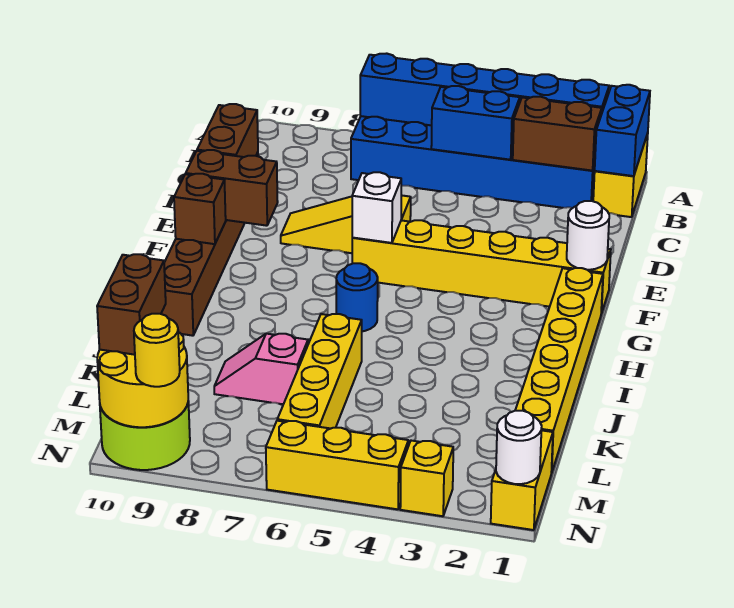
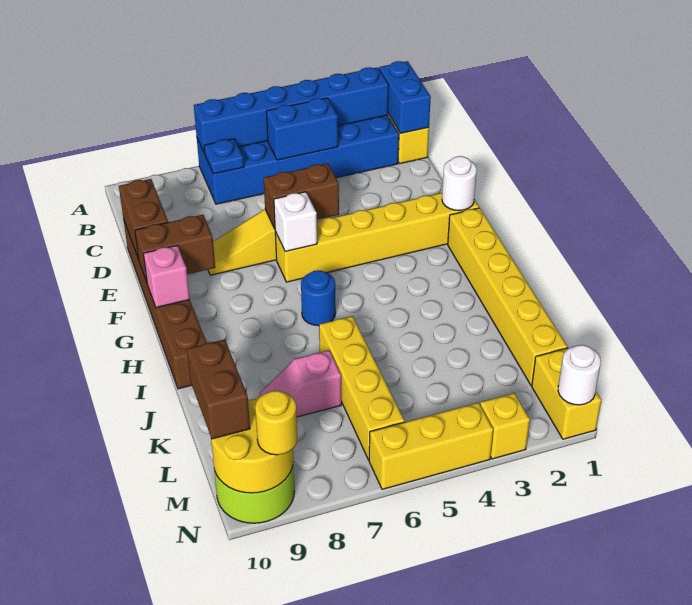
brown 1x2 brick [513,97,602,171] -> brown 1x2 brick moved to [264,163,339,229]
none -> blue 1x1 plate [204,139,244,174]
brown 1x1 brick [174,174,226,244] -> pink 1x1 brick [143,246,190,308]

